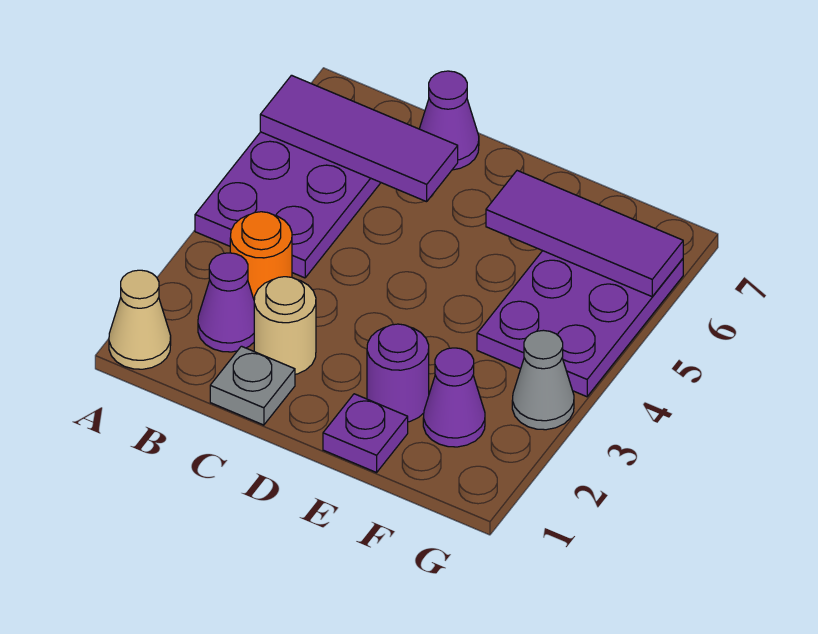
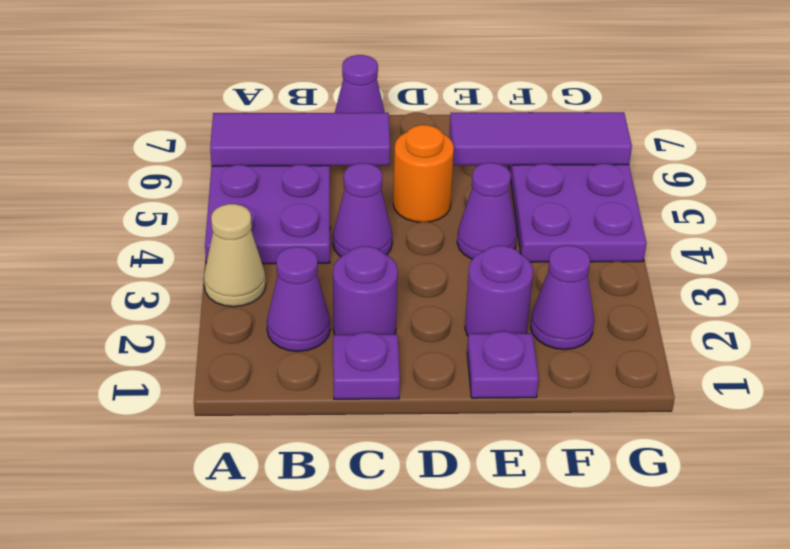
tan 1x1 cone [109,270,171,369] -> tan 1x1 cone moved to [204,204,266,307]
orange 1x1 round brick [230,212,292,300] -> orange 1x1 round brick moved to [393,125,454,222]
grey 1x1 plate [210,346,295,425] -> purple 1x1 plate [333,332,400,399]
tan 1x1 round brick [254,277,316,374] -> purple 1x1 round brick [333,246,398,335]
none -> purple 1x1 cone [333,163,392,256]
none -> purple 1x1 cone [457,163,517,259]
grey 1x1 cone [512,330,574,430] -> none

